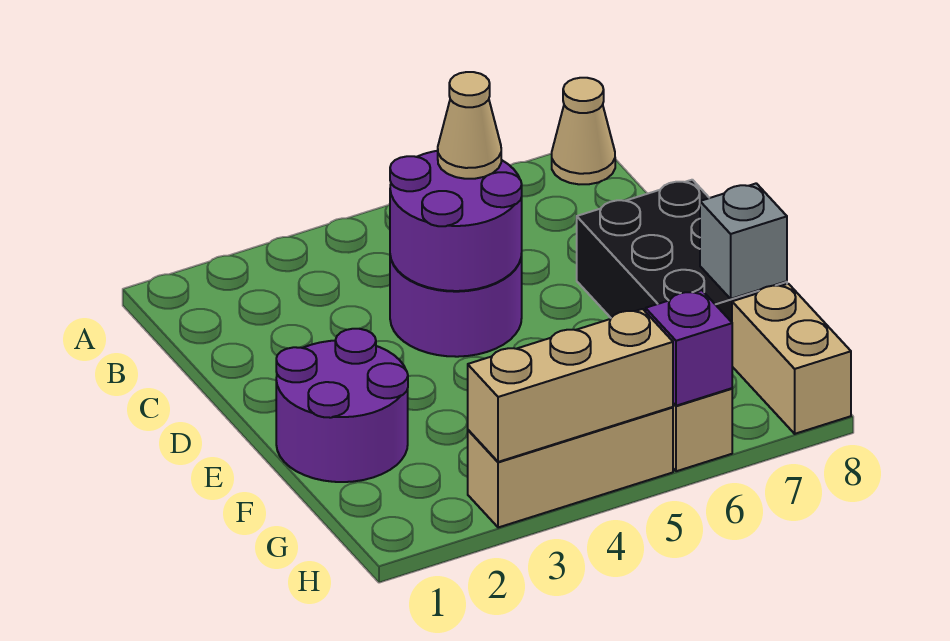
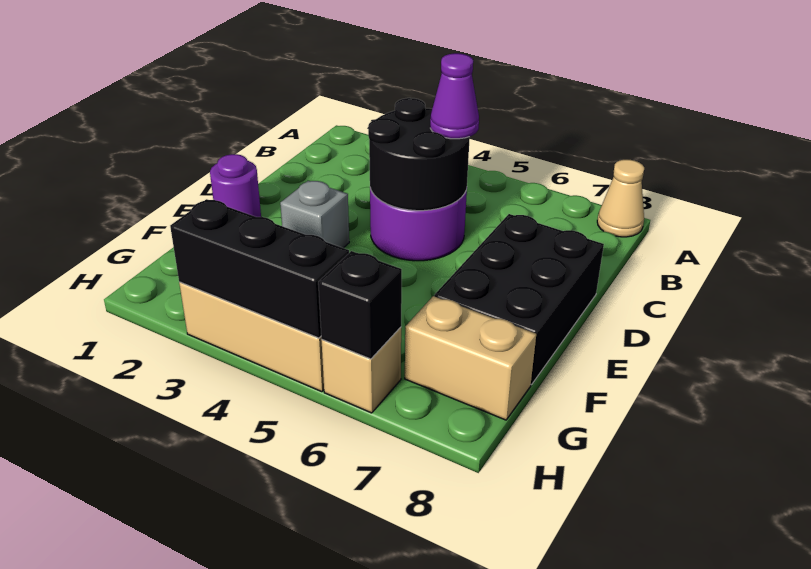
purple 2x2 round brick [390,151,522,291] -> black 2x2 round brick [368,98,470,211]
tan 1x1 cone [438,72,501,179] -> purple 1x1 cone [430,53,479,139]
purple 2x2 round brick [276,329,408,482] -> purple 1x1 round brick [210,154,261,217]
grey 1x1 brick [700,183,787,299] -> grey 1x1 brick moved to [280,181,349,248]
tan 1x2 brick [732,284,851,434] -> tan 1x2 brick turned to [405,296,536,420]
tan 1x3 brick [468,309,673,462] -> black 1x3 brick [170,199,349,338]
purple 1x1 brick [646,290,732,406] -> black 1x1 brick [318,251,402,359]

